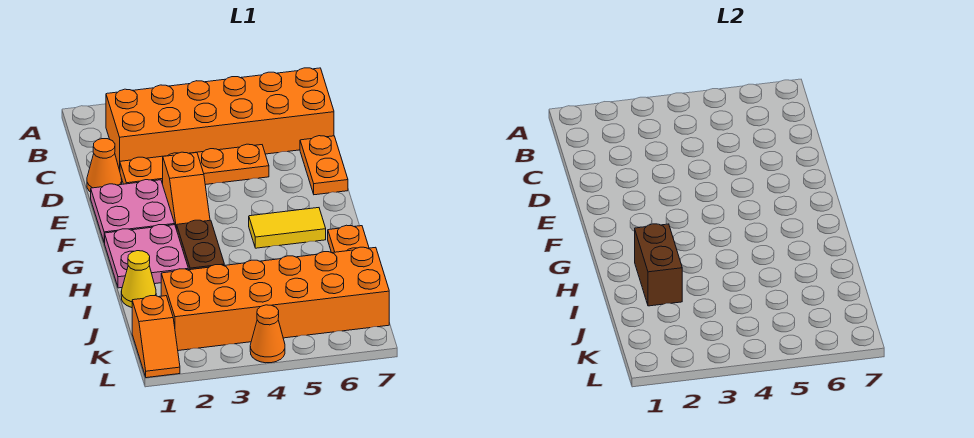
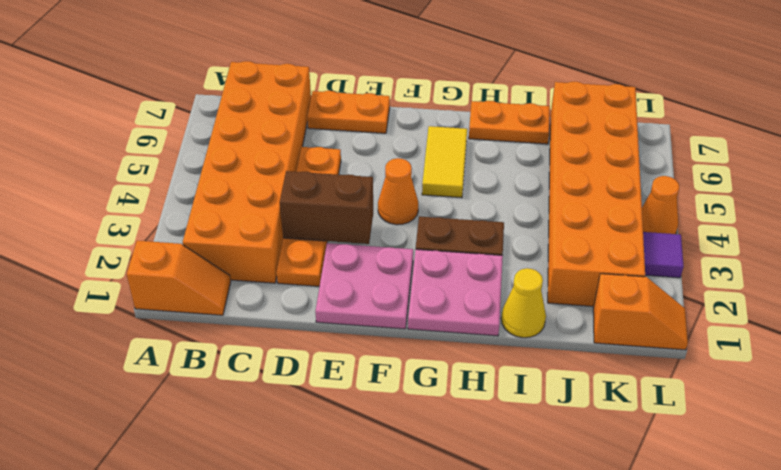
orange 1x1 cone [87,139,122,192] -> orange 1x1 cone moved to [378,158,418,225]
orange 1x2 slope [163,152,210,228] -> orange 1x2 slope moved to [127,241,231,315]
brown 1x2 brick [635,224,682,306] -> brown 1x2 brick moved to [280,171,373,244]
none -> purple 1x1 tile [643,232,684,278]

